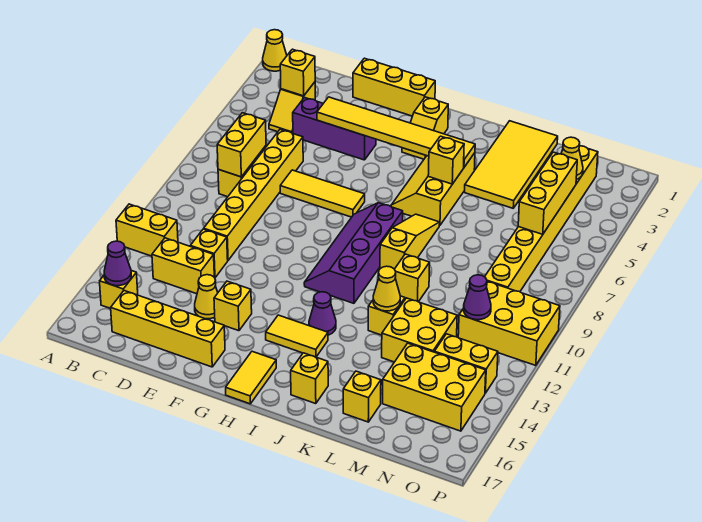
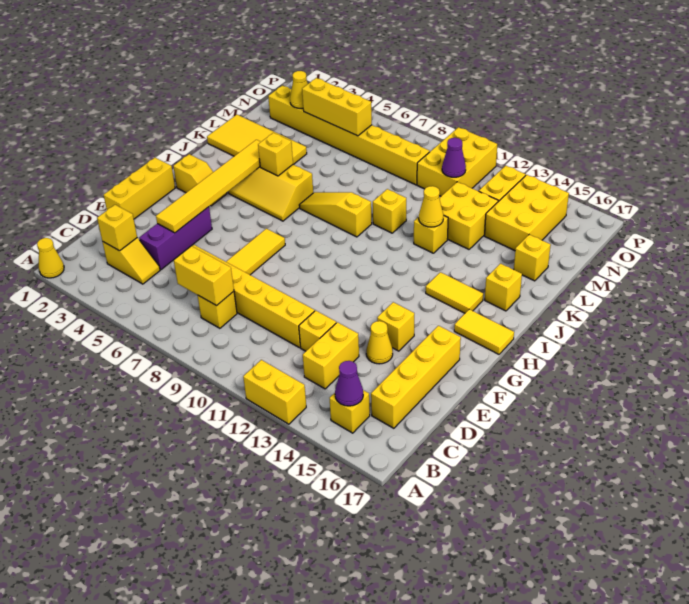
yellow 1x2 brick [116,204,178,256] -> yellow 1x2 brick turned to [243,360,306,424]
purple 2x4 slope [304,203,403,303] -> none
yellow 1x2 tile [266,315,328,357] -> yellow 1x2 tile turned to [426,272,483,313]
purple 1x1 cone [309,292,336,335] -> none

